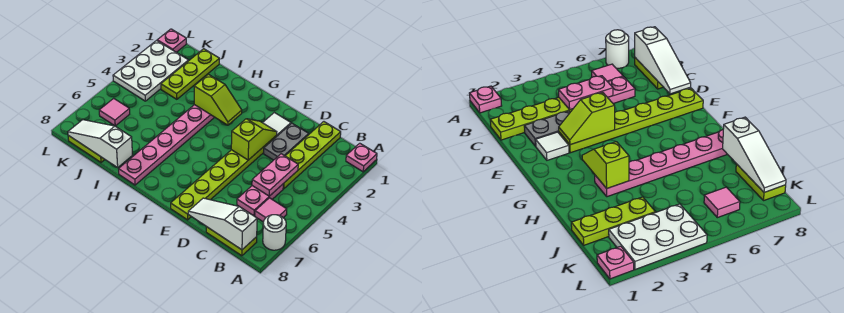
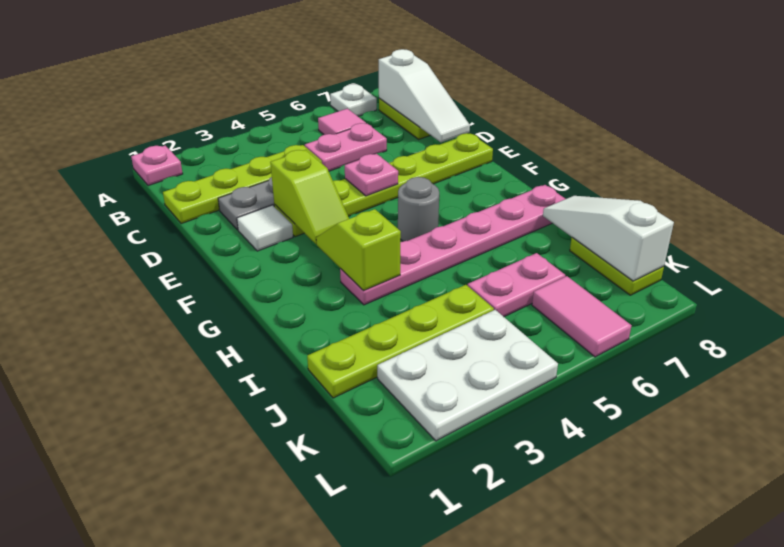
white 1x1 round brick [263,215,286,250] -> white 1x1 plate [330,84,377,116]
pink 1x2 plate [252,154,298,196] -> pink 1x2 plate moved to [467,253,565,317]
lime 1x2 slope [231,119,277,160] -> lime 1x2 slope turned to [270,150,349,244]
none -> grey 1x1 round brick [398,177,439,241]
white 1x3 slope [68,120,133,167] -> white 1x3 slope turned to [543,196,674,281]
lime 1x3 plate [161,49,219,99] -> lime 1x4 plate [307,285,494,398]
pink 1x1 tile [99,98,130,126] -> pink 1x2 tile [532,276,632,357]
pink 1x1 plate [157,29,186,52] -> pink 1x1 plate moved to [345,154,398,196]

